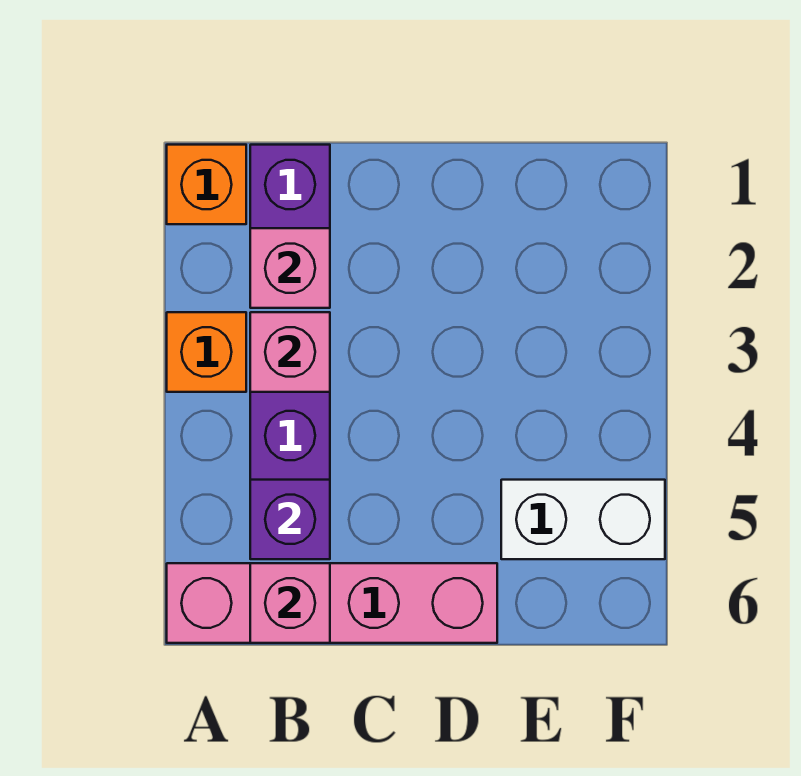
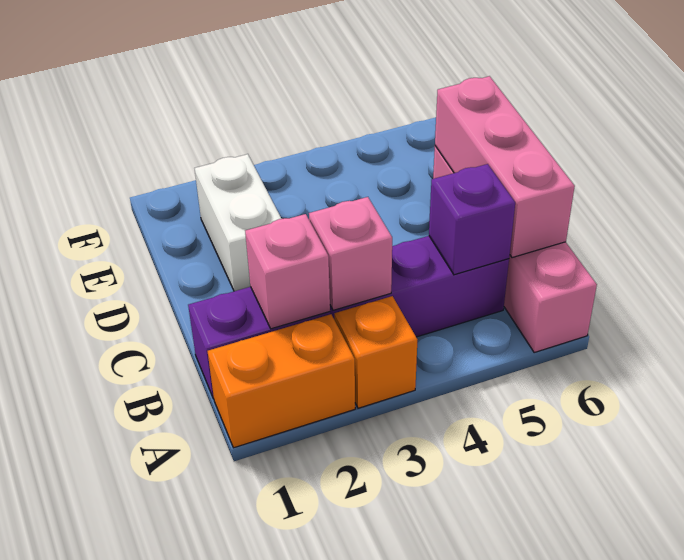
orange 1x1 brick [167,145,246,224] -> orange 1x2 brick [208,314,355,448]
pink 1x1 brick [250,563,330,643] -> pink 1x3 brick [435,76,575,258]
white 1x2 brick [501,480,665,559] -> white 1x2 brick moved to [195,154,281,291]

